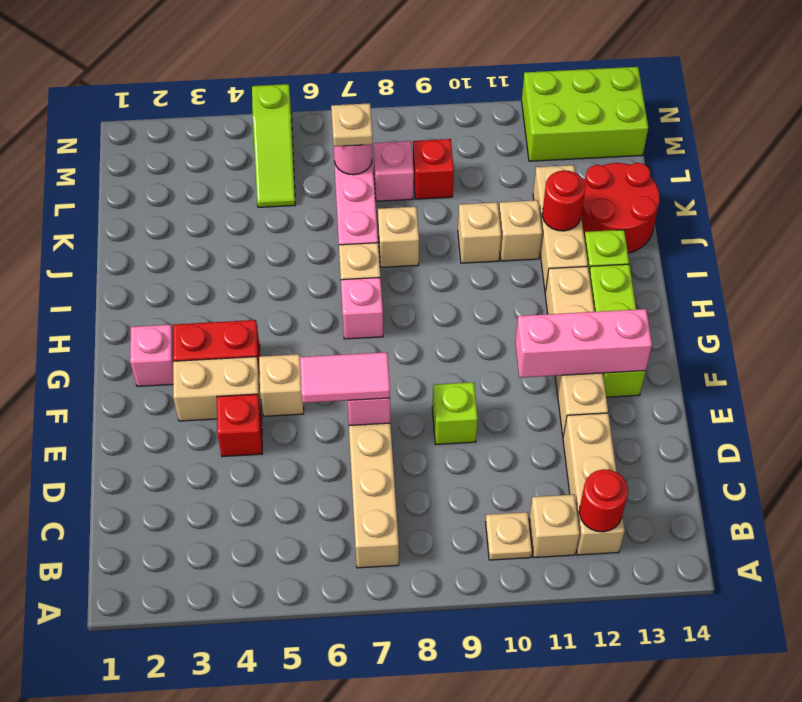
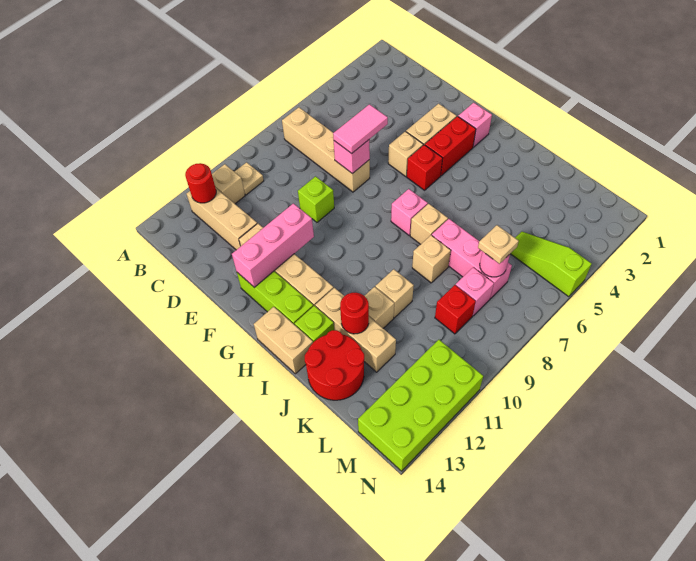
red 1x1 brick [217,394,262,457] -> red 1x1 brick moved to [407,145,443,190]
none -> tan 1x2 brick [254,307,313,374]
lime 2x3 brick [522,67,648,161] -> lime 2x4 brick [358,340,483,471]

